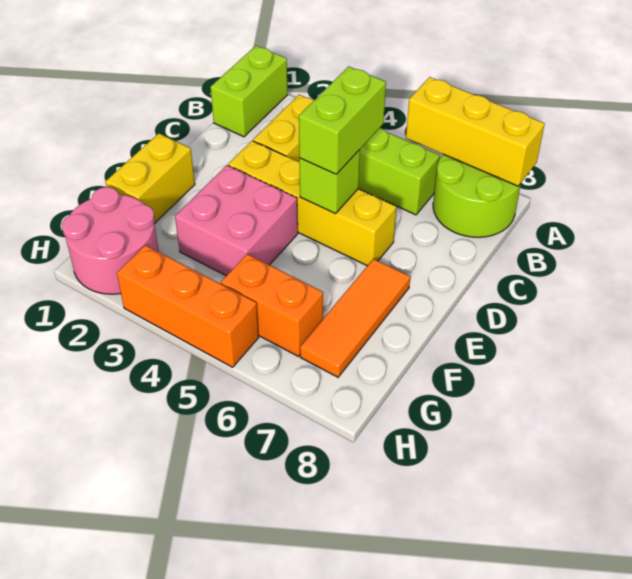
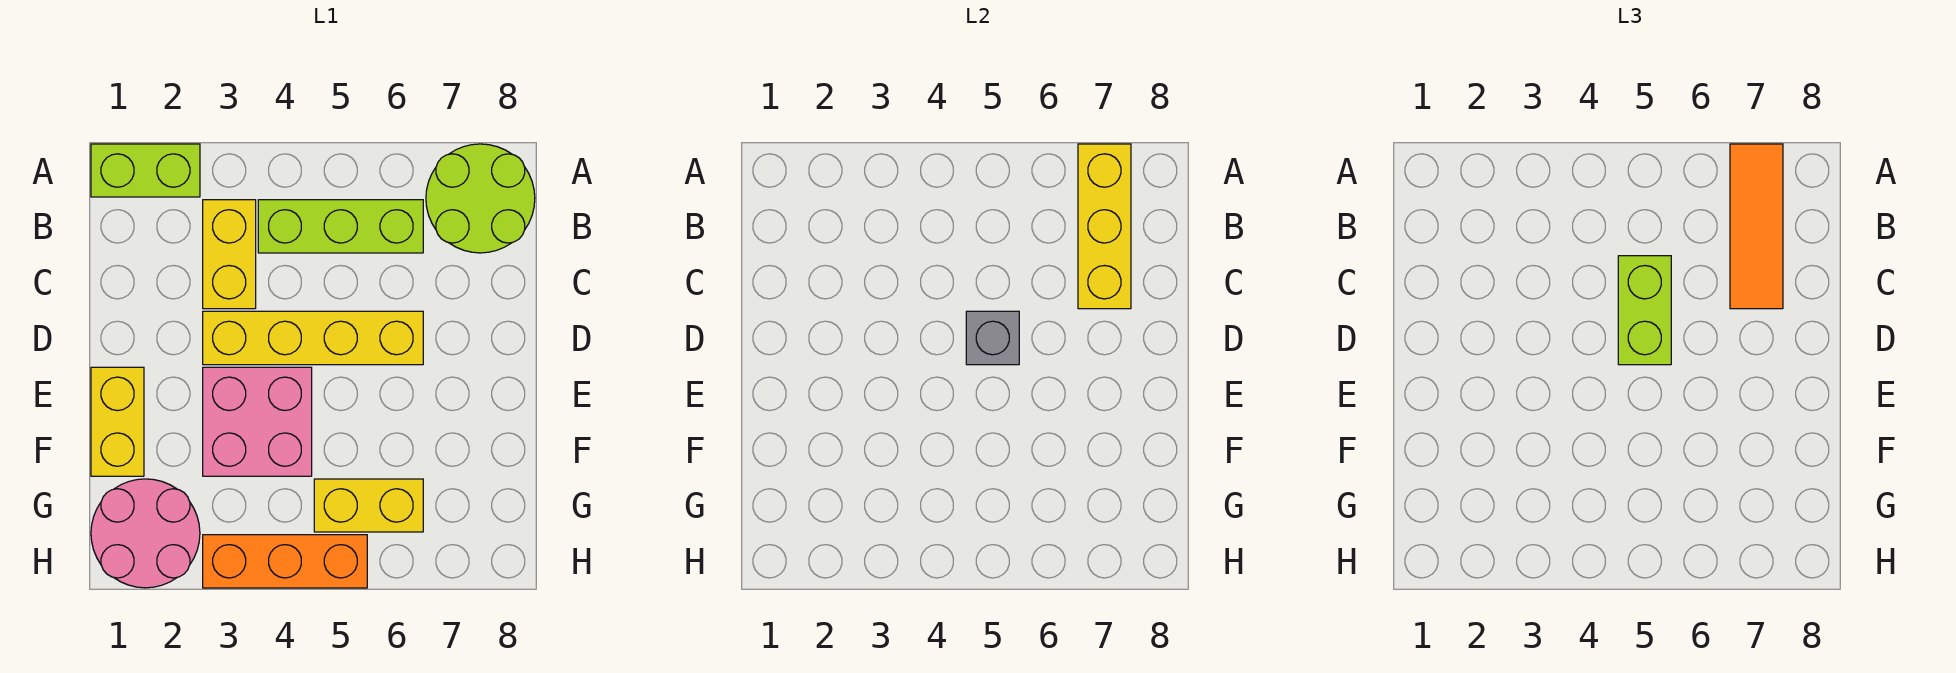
lime 1x2 brick [211,46,288,137] -> lime 1x2 brick turned to [91,144,200,197]
yellow 1x3 brick [406,77,545,186] -> yellow 1x3 brick turned to [1078,144,1131,309]
lime 1x1 brick [299,150,360,214] -> grey 1x1 brick [966,311,1019,365]
orange 1x3 tile [300,259,410,377] -> orange 1x3 tile moved to [1730,144,1783,309]
orange 1x2 brick [221,254,323,356] -> yellow 1x2 brick [314,479,423,532]

